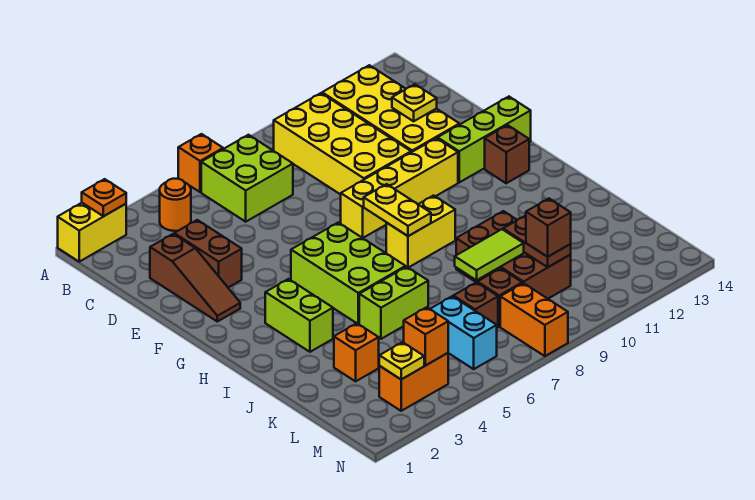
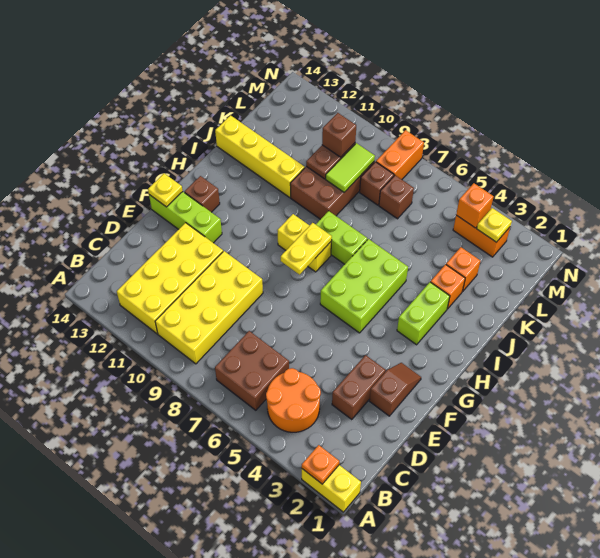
orange 1x1 brick [178,134,223,192] -> orange 1x1 brick moved to [431,265,465,309]
orange 1x1 round brick [160,179,191,231] -> orange 2x2 round brick [266,368,321,432]
lime 2x2 brick [201,135,293,222] -> brown 2x2 brick [215,331,289,410]
brown 1x3 slope [150,234,240,322] -> brown 1x2 slope [369,363,421,416]
yellow 1x1 plate [392,84,437,121] -> yellow 1x1 plate moved to [148,174,183,207]
yellow 1x4 brick [341,138,458,238] -> yellow 1x4 brick moved to [215,115,305,197]
lime 1x2 brick [359,267,428,339] -> lime 1x2 brick moved to [316,211,367,264]
lime 1x2 tile [455,229,524,280] -> lime 1x2 tile turned to [326,143,375,192]
cyan 1x2 brick [430,296,497,369] -> none

